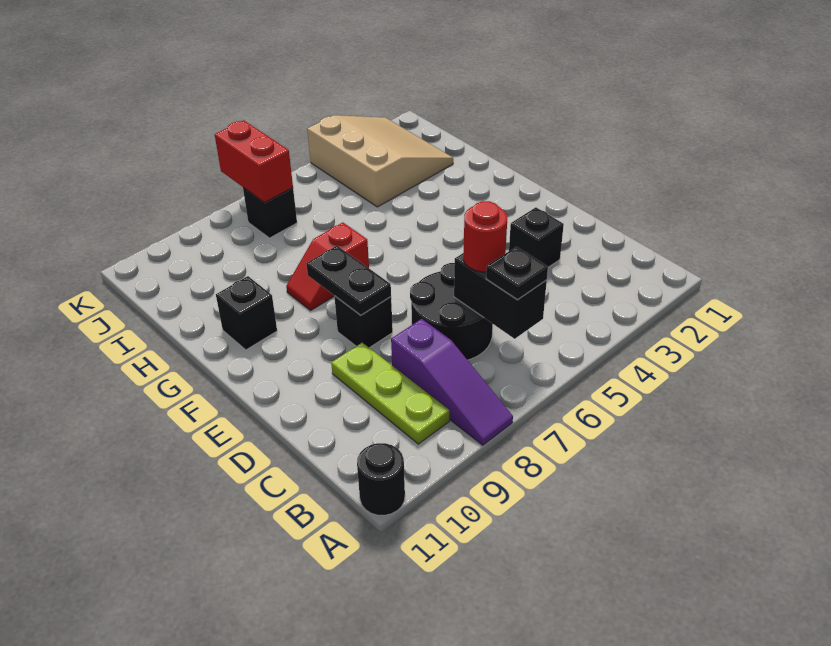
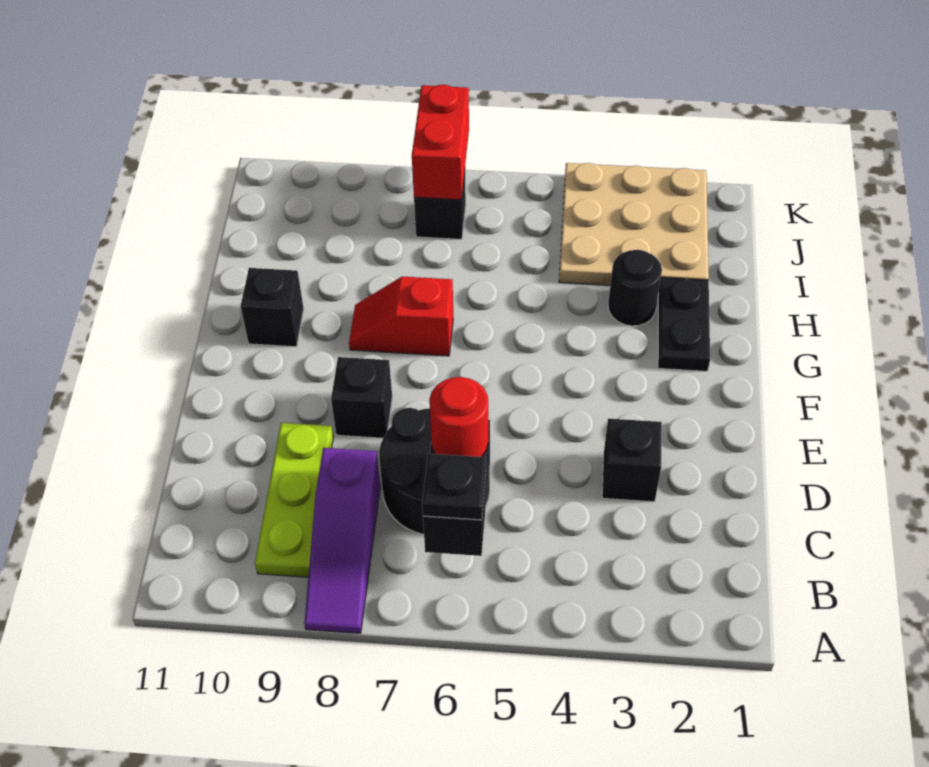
black 1x1 round brick [357,443,405,515] -> black 1x1 round brick moved to [608,250,662,326]
black 1x2 plate [307,246,391,315] -> black 1x2 plate moved to [658,278,710,371]
tan 3x3 slope [307,115,453,207] -> tan 3x3 plate [559,163,709,285]

